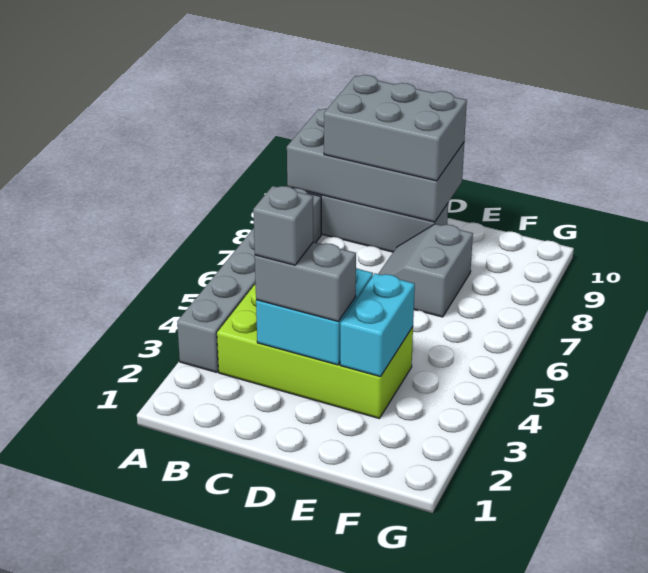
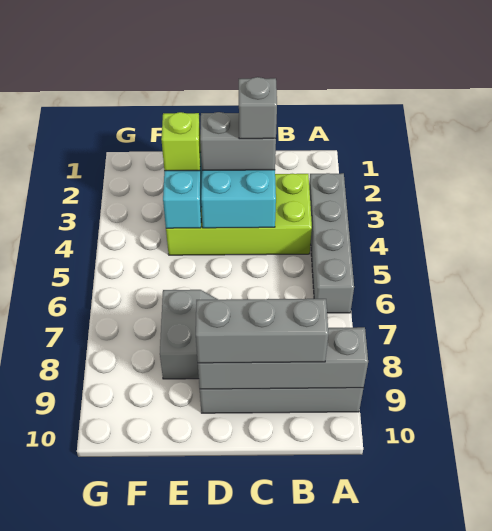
grey 1x6 brick [177,188,321,372] -> grey 1x4 brick [309,173,354,313]
grey 2x4 brick [287,109,464,222] -> grey 1x4 brick [198,327,368,389]
grey 2x3 brick [324,75,467,181] -> grey 1x3 brick [196,299,329,363]
none -> lime 1x1 brick [161,112,201,171]

